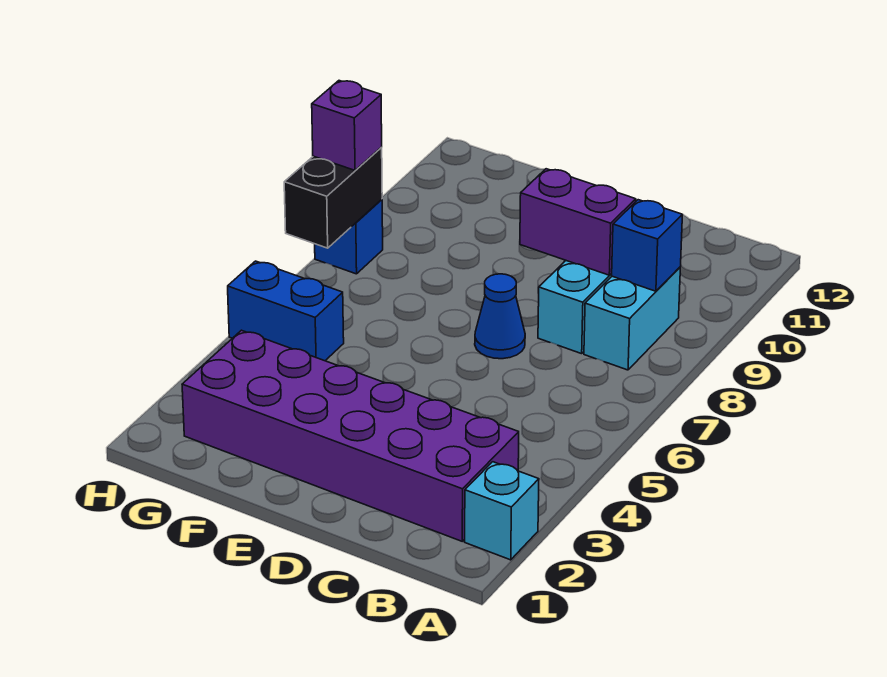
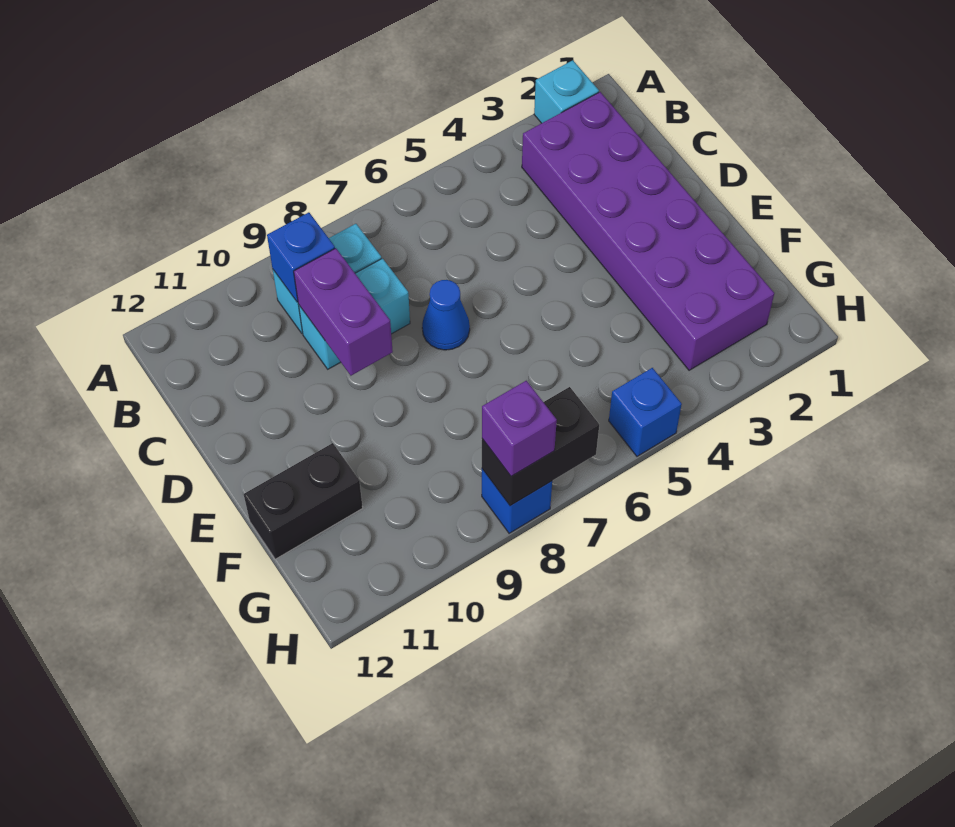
none -> black 1x2 brick [244,443,363,559]
blue 1x2 brick [228,261,344,361] -> blue 1x1 brick [609,368,682,456]

